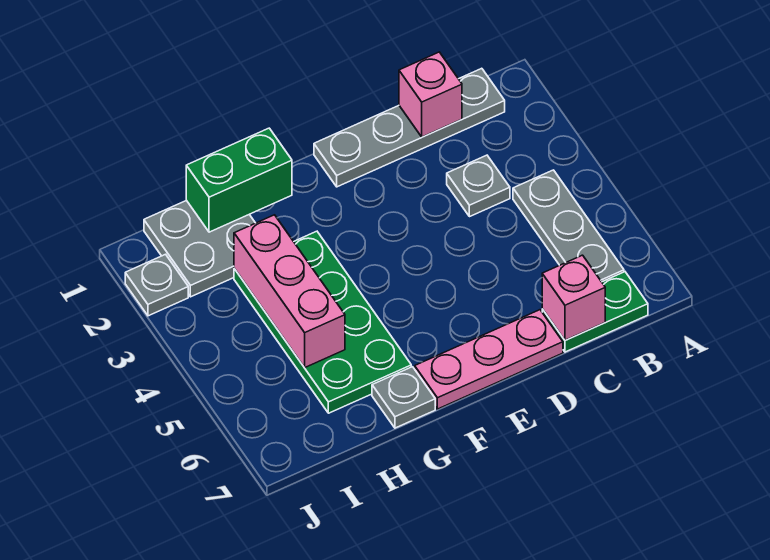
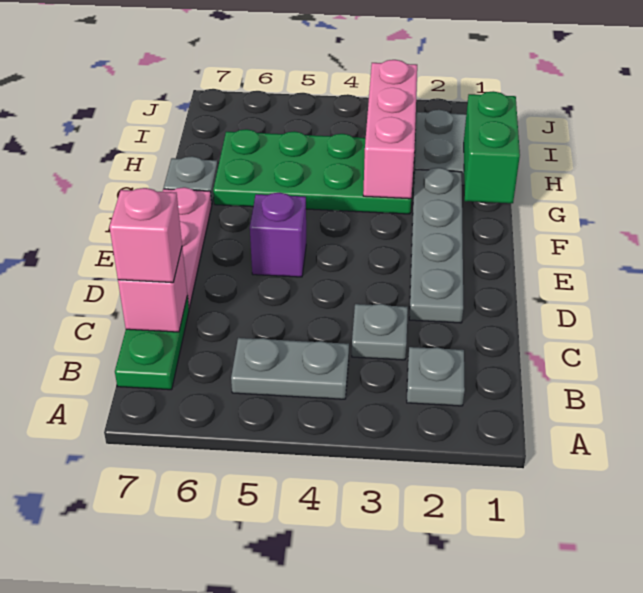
grey 1x4 plate [314,68,505,187] -> grey 1x4 plate moved to [409,168,463,323]
grey 1x3 plate [513,170,624,282] -> grey 1x2 plate [231,338,349,399]
pink 1x1 brick [399,52,462,137] -> pink 1x1 brick moved to [110,188,182,283]
none -> purple 1x1 brick [250,193,306,277]
pink 1x3 brick [234,215,345,368] -> pink 1x3 brick turned to [363,60,417,199]
grey 1x1 plate [125,254,188,316] -> grey 1x1 plate moved to [407,347,465,406]

